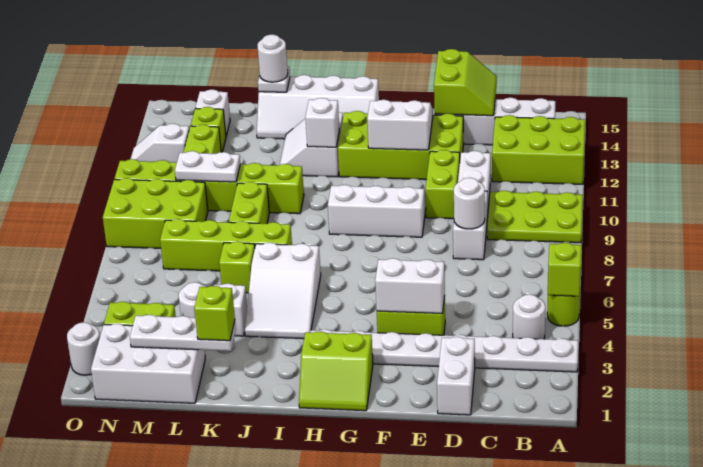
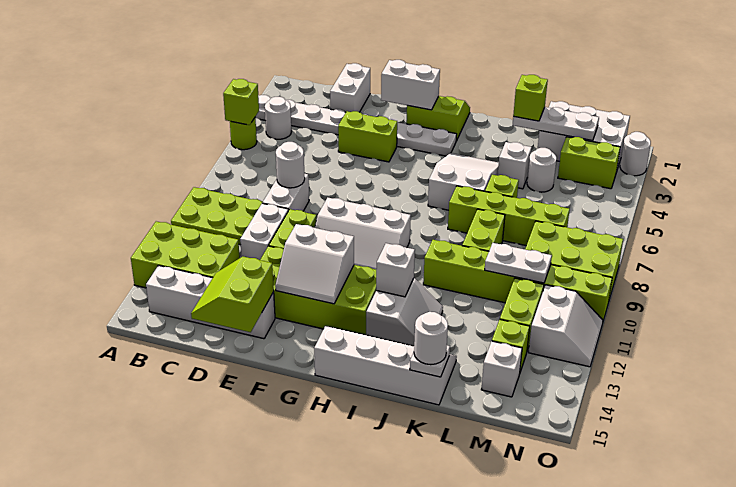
white 1x2 brick [375,258,445,314] -> white 1x2 brick moved to [381,60,440,110]
white 1x2 slope [131,124,189,162] -> white 2x2 slope [529,285,603,367]

